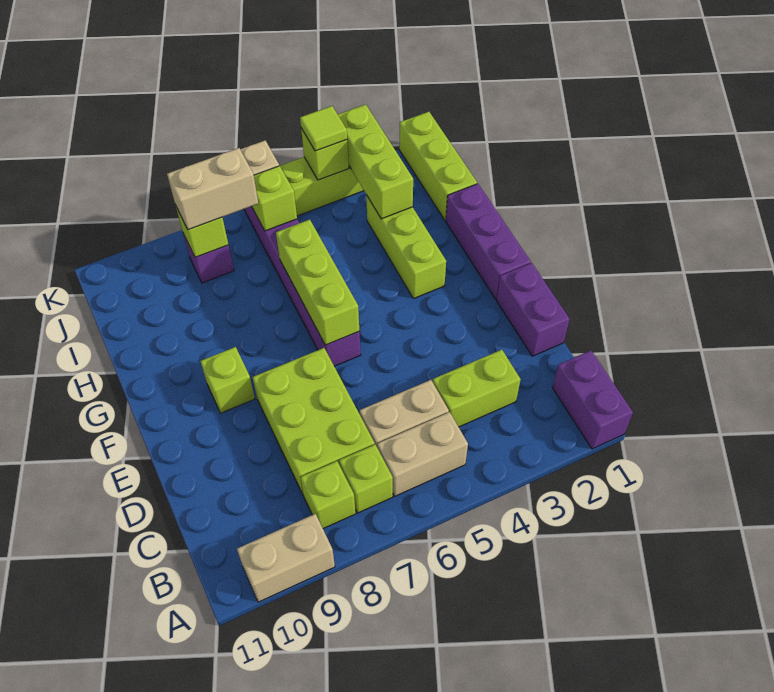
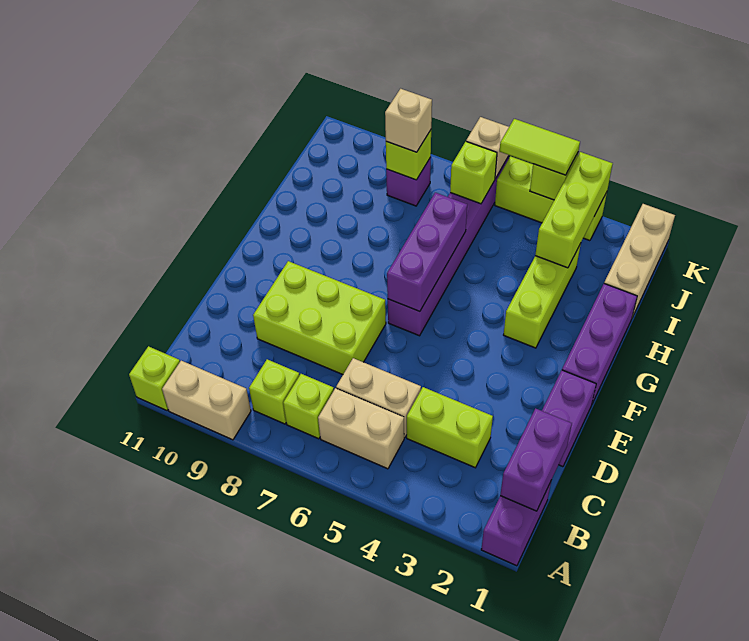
none -> purple 1x2 brick [500,408,572,511]
lime 2x3 brick [252,348,375,494] -> lime 2x3 brick turned to [253,261,386,374]
lime 1x3 brick [276,219,359,345] -> purple 1x3 brick [387,193,467,312]
lime 1x1 brick [200,347,255,413] -> lime 1x1 brick moved to [129,346,180,411]
lime 1x3 brick [399,112,477,221] -> tan 1x3 brick [604,204,675,317]
tan 1x2 brick [167,148,258,230] -> tan 1x1 brick [385,89,432,152]
lime 1x1 tile [300,106,347,151] -> lime 1x2 tile [500,119,580,175]

